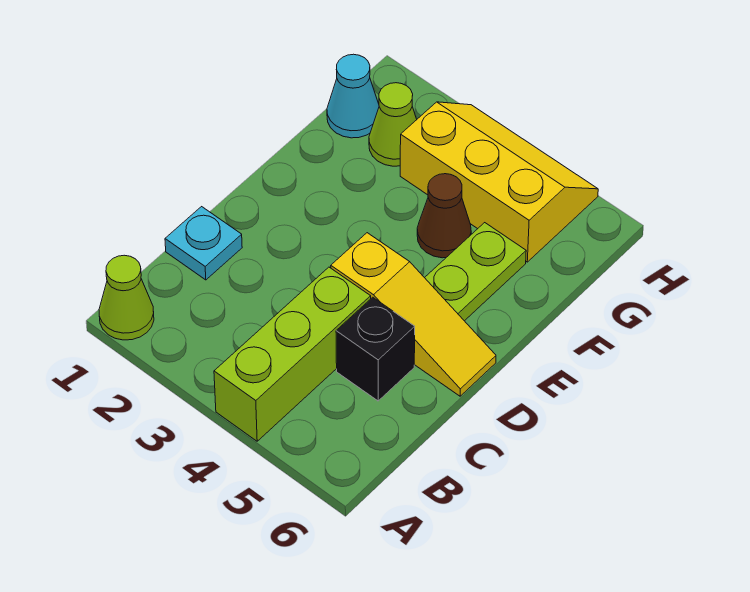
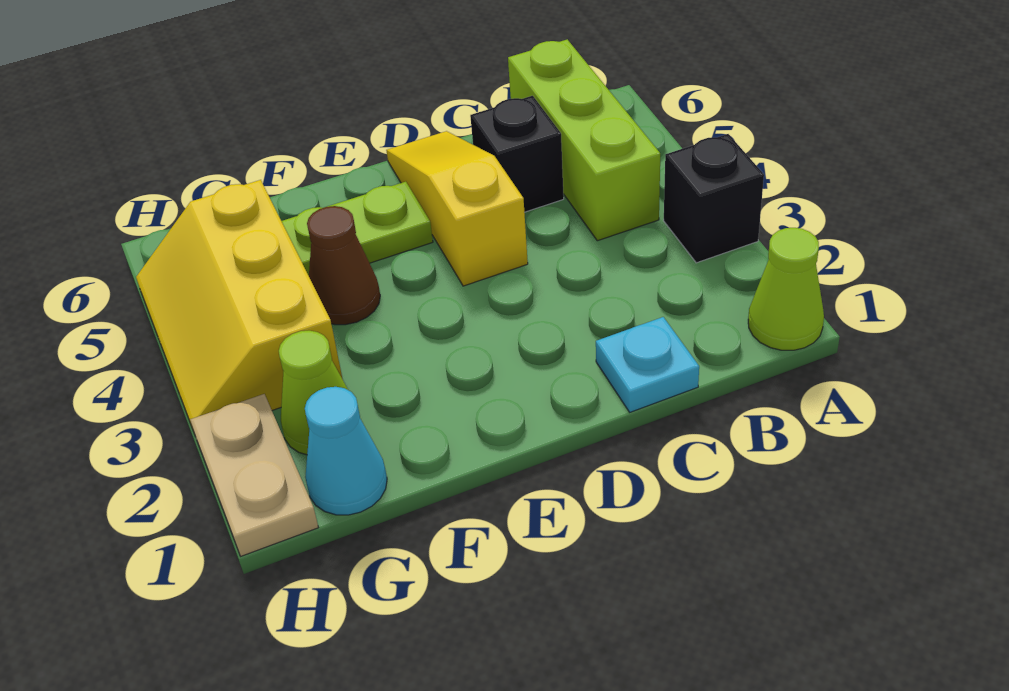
none -> black 1x1 brick [664,134,764,263]
lime 1x3 brick [214,267,371,441] -> lime 1x3 brick turned to [508,39,660,241]
none -> tan 1x2 plate [190,394,318,556]

